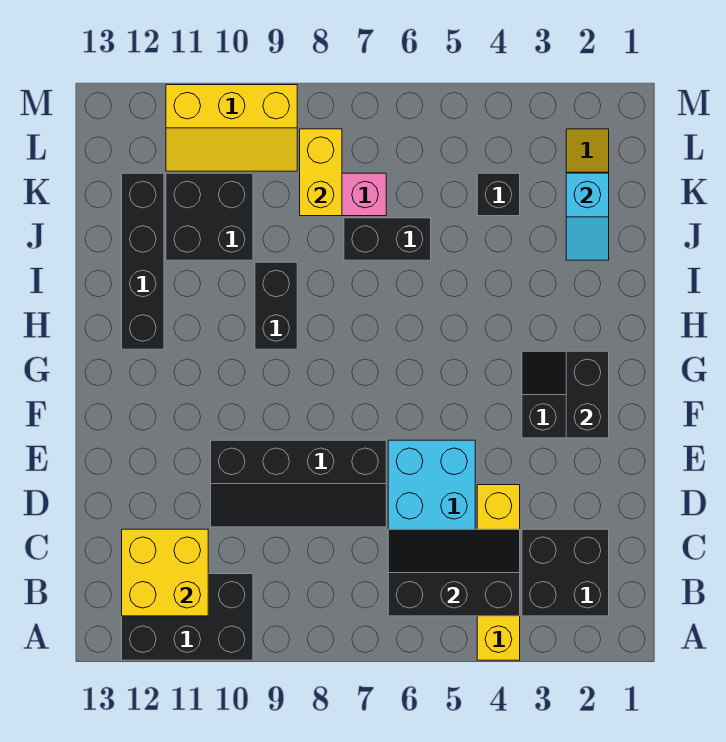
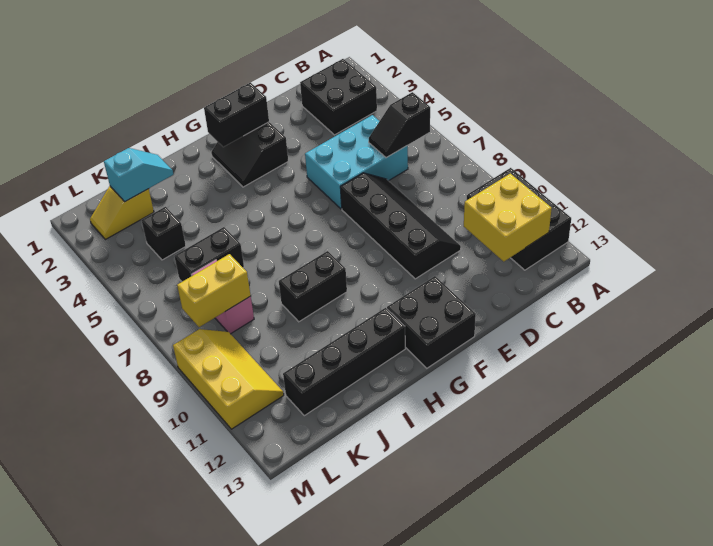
yellow 1x4 brick [477,485,520,660] -> none
black 2x3 slope [388,529,520,616] -> black 1x2 slope [369,92,430,158]
black 1x2 brick [344,218,431,260] -> black 1x2 brick turned to [174,227,244,282]
black 2x2 brick [166,173,253,260] -> black 2x2 brick moved to [387,276,476,368]

